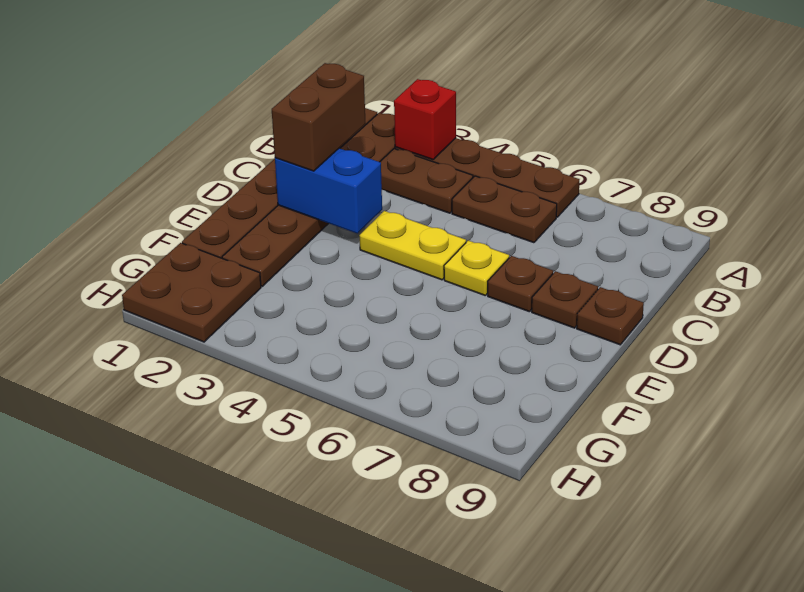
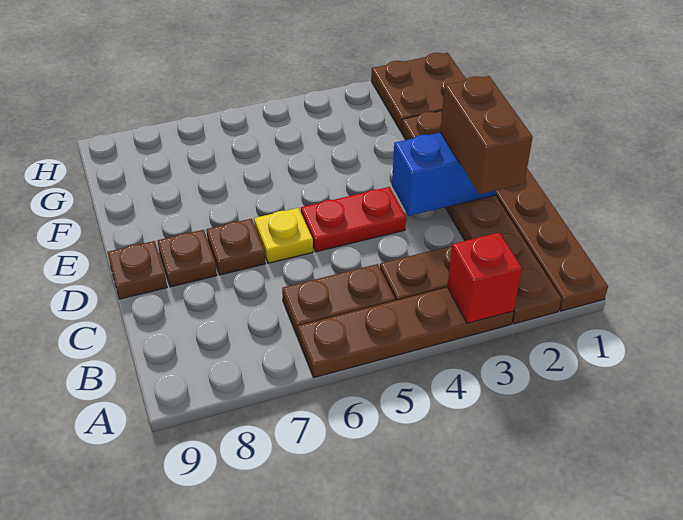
yellow 1x2 plate [359,211,466,280] -> red 1x2 plate [301,187,406,252]

